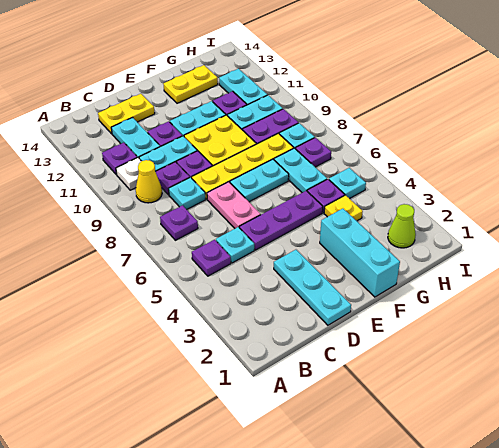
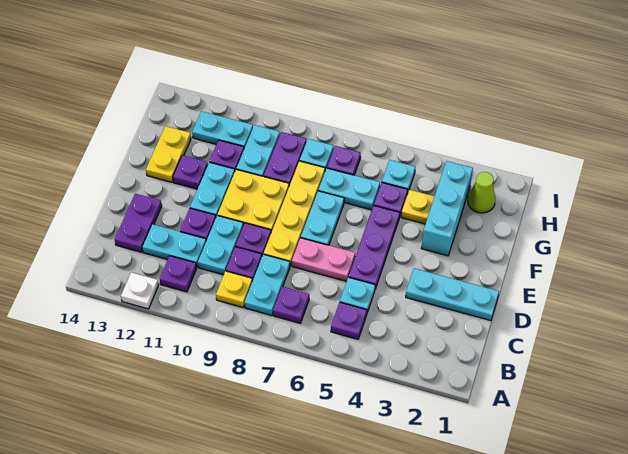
yellow 1x1 cone [136,160,162,203] -> yellow 1x1 plate [216,271,252,307]
white 1x1 plate [116,158,141,190] -> white 1x1 plate moved to [121,272,159,309]
cyan 1x1 plate [169,177,206,209] -> cyan 1x2 plate [244,254,290,315]
yellow 1x2 plate [98,94,155,134] -> purple 1x2 plate [115,194,162,252]
cyan 1x3 brick [320,209,400,297] -> cyan 1x3 brick turned to [421,161,473,256]
none -> purple 1x1 plate [173,155,208,189]

